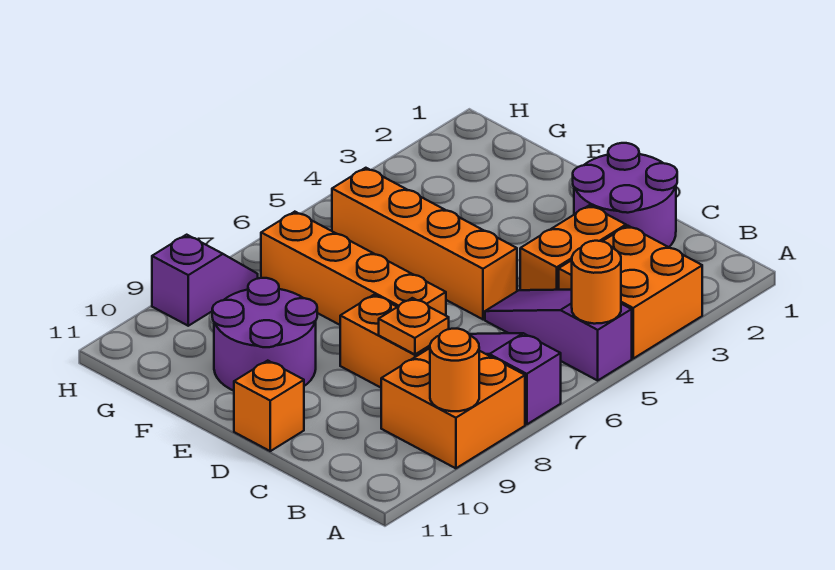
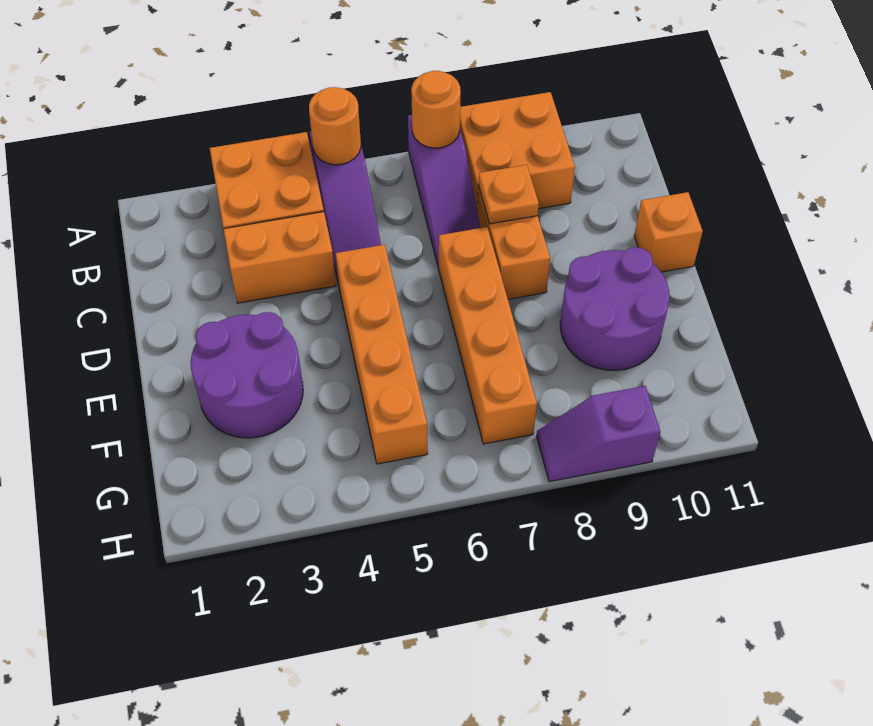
orange 1x1 round brick [430,329,479,411] -> orange 1x1 round brick moved to [411,71,461,148]
purple 2x2 round brick [573,143,677,247] -> purple 2x2 round brick moved to [191,312,303,438]

